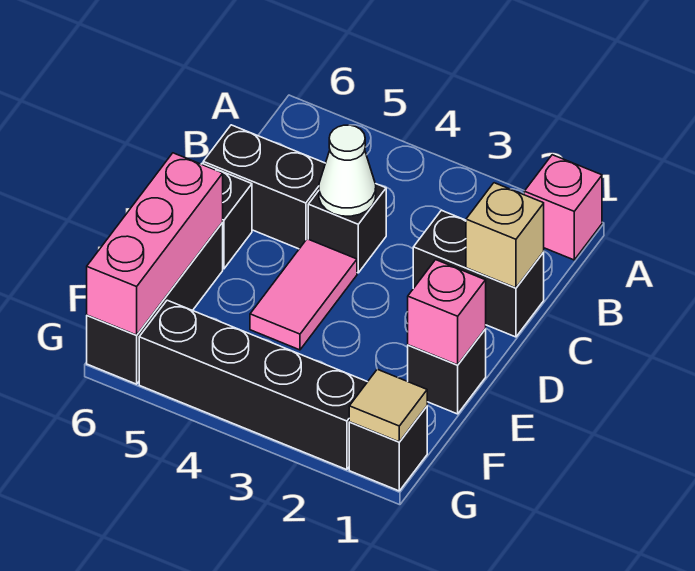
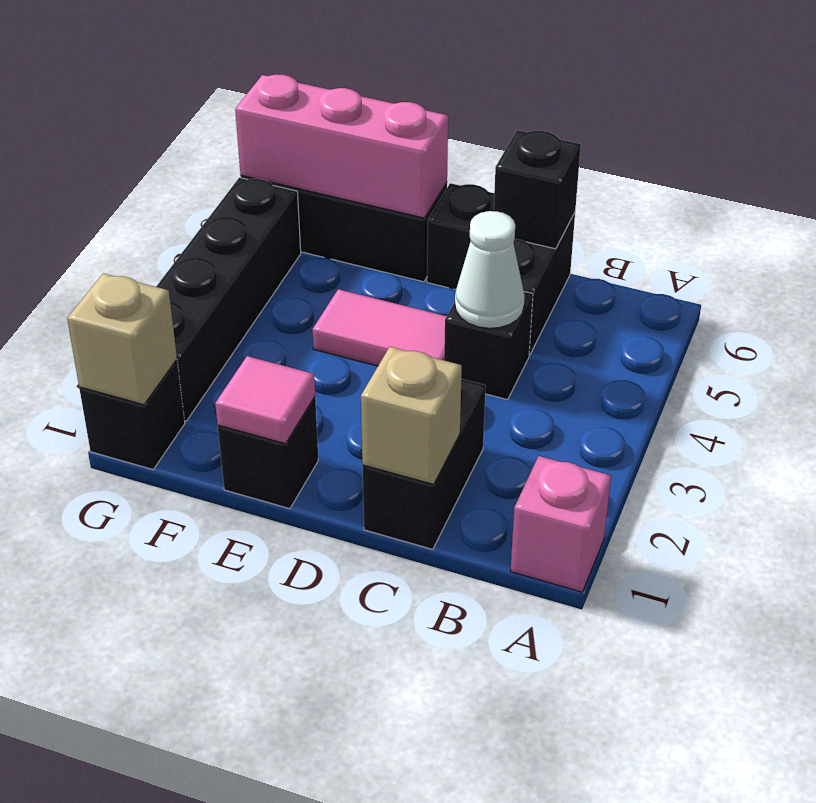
none -> black 1x1 brick [494,130,581,249]
pink 1x1 brick [408,260,486,365] -> pink 1x1 tile [215,356,315,444]
tan 1x1 tile [349,369,427,442] -> tan 1x1 brick [67,274,177,405]

